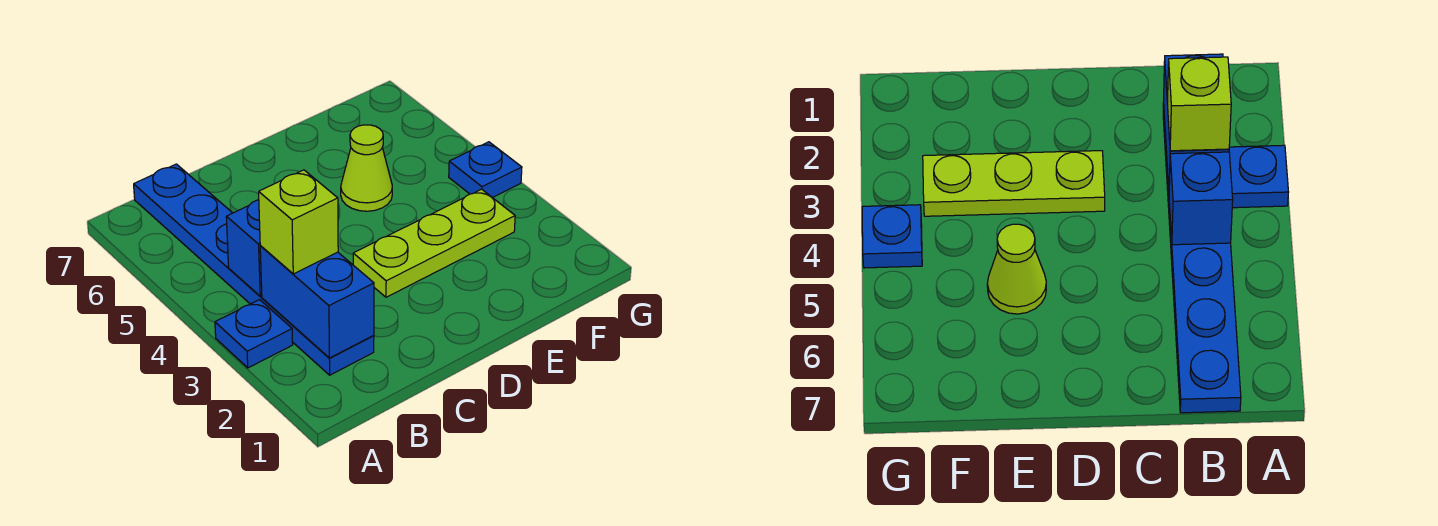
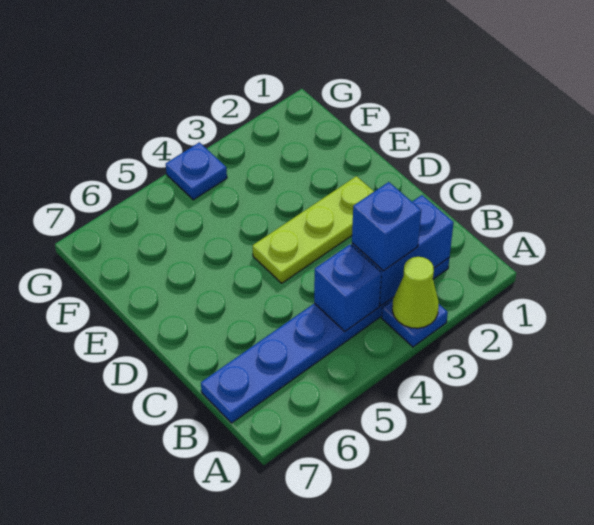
lime 1x1 brick [259,170,338,274] -> blue 1x1 brick [352,182,421,271]
lime 1x3 plate [353,189,515,297] -> lime 1x3 plate turned to [253,176,374,283]
lime 1x1 cone [341,125,392,211] -> lime 1x1 cone moved to [392,257,439,328]

